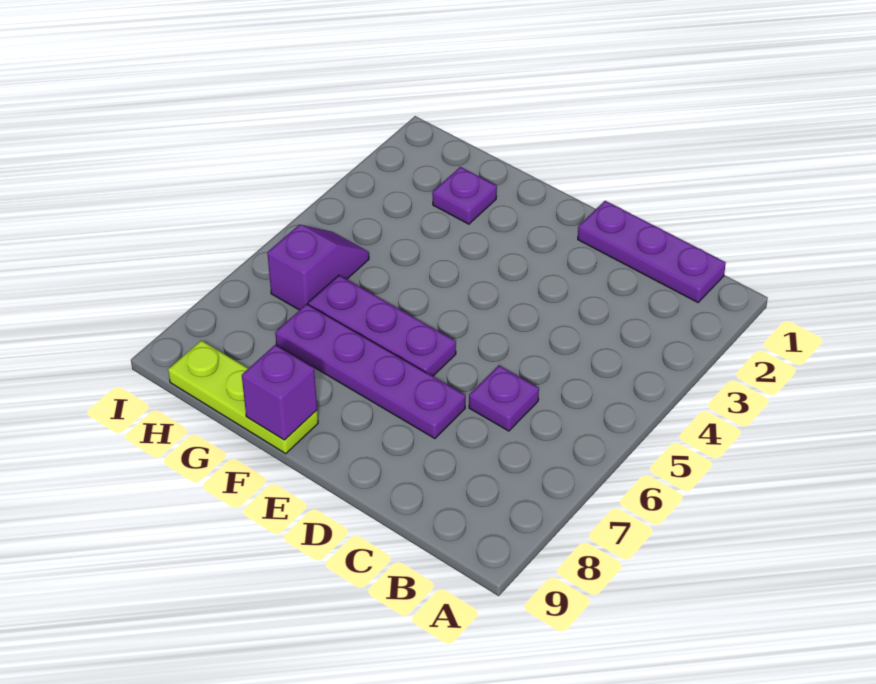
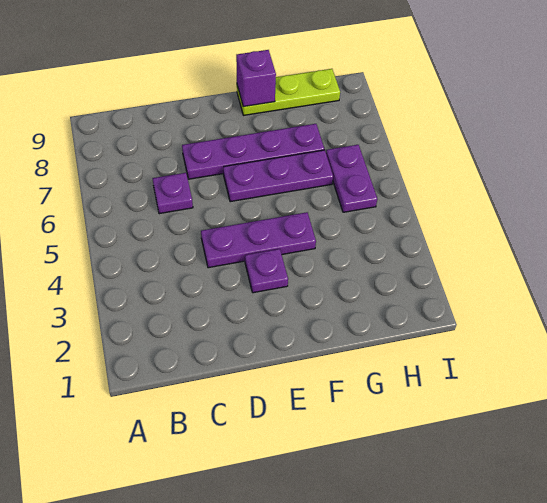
purple 1x3 plate [578,201,726,302] -> purple 1x3 plate moved to [201,212,316,268]
purple 1x1 plate [432,167,497,224] -> purple 1x1 plate moved to [245,249,288,293]
purple 1x2 slope [267,225,369,310] -> purple 1x2 plate [326,145,377,212]

